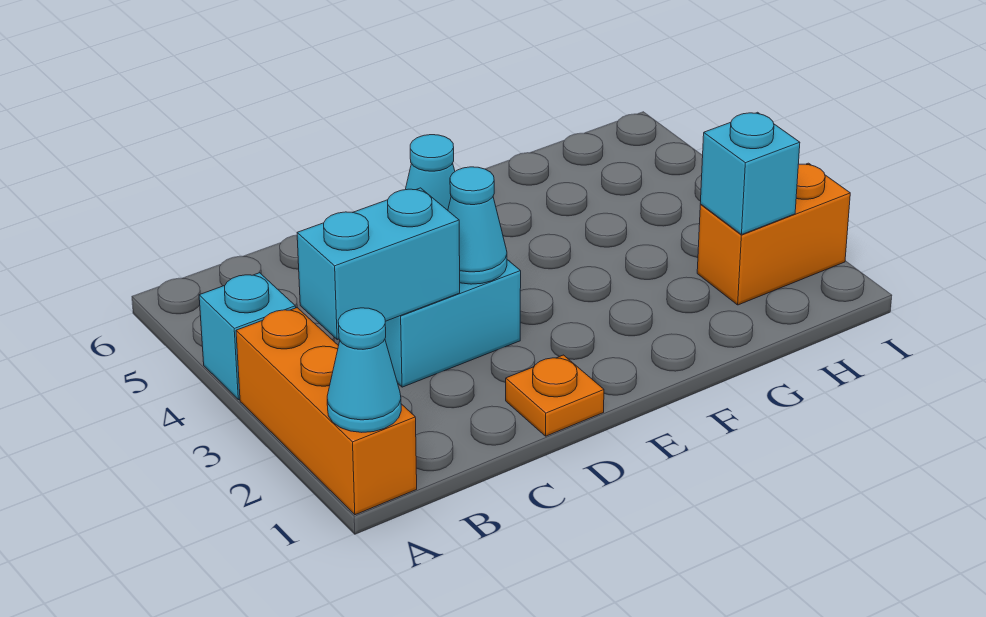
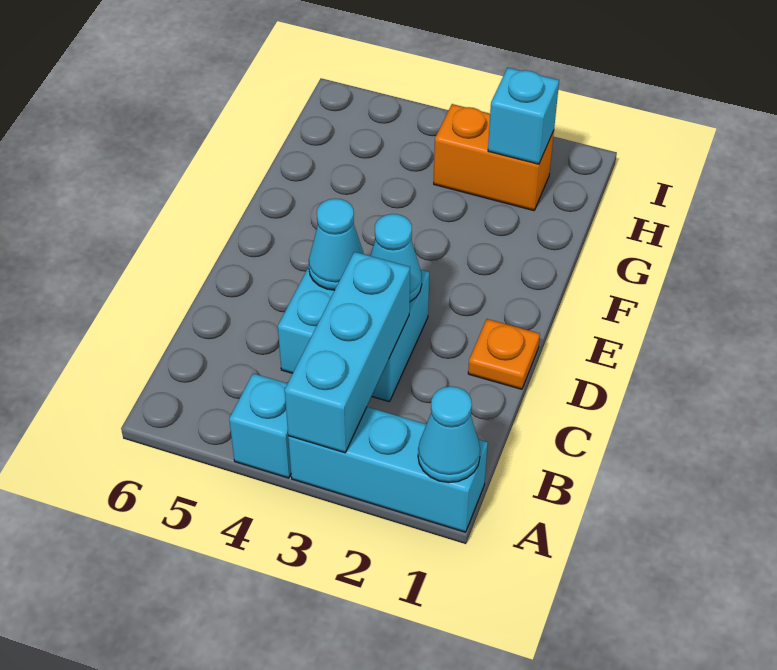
orange 1x3 brick [236,308,417,515] -> cyan 1x3 brick [288,407,488,532]
cyan 1x2 brick [297,188,460,340] -> cyan 1x3 brick [285,252,410,453]
orange 1x2 brick [697,163,850,305] -> orange 1x2 brick turned to [434,104,554,211]

